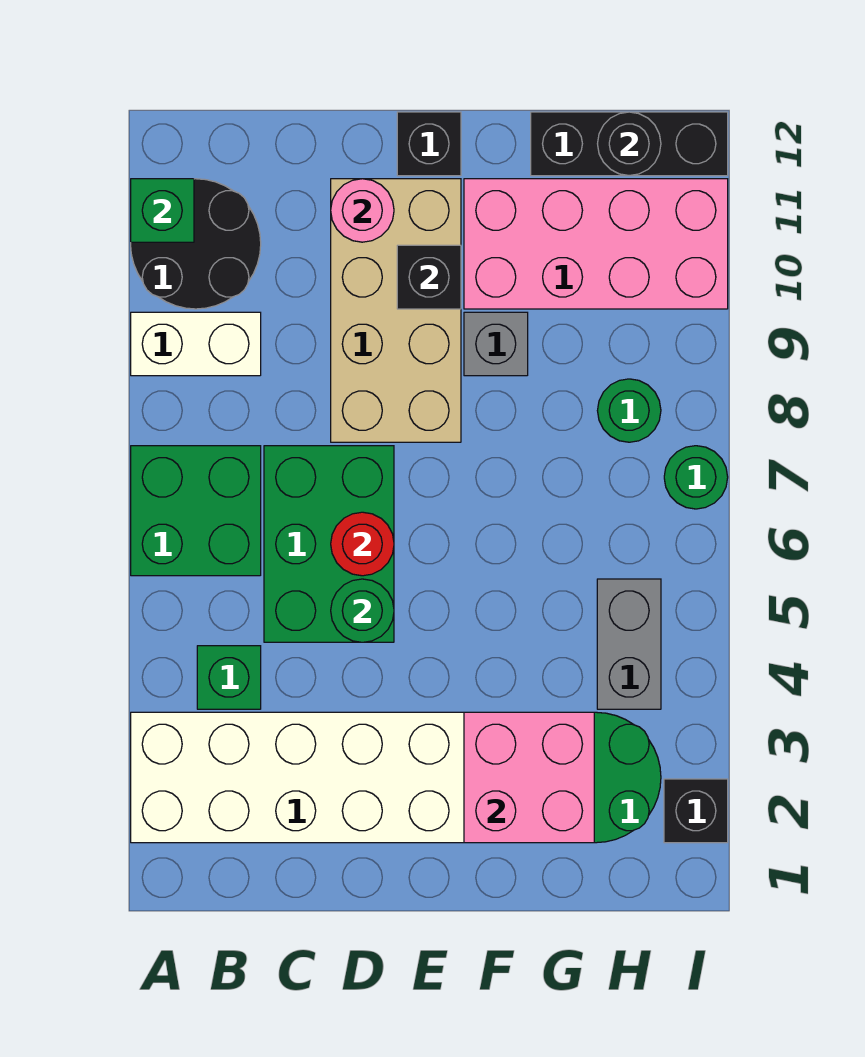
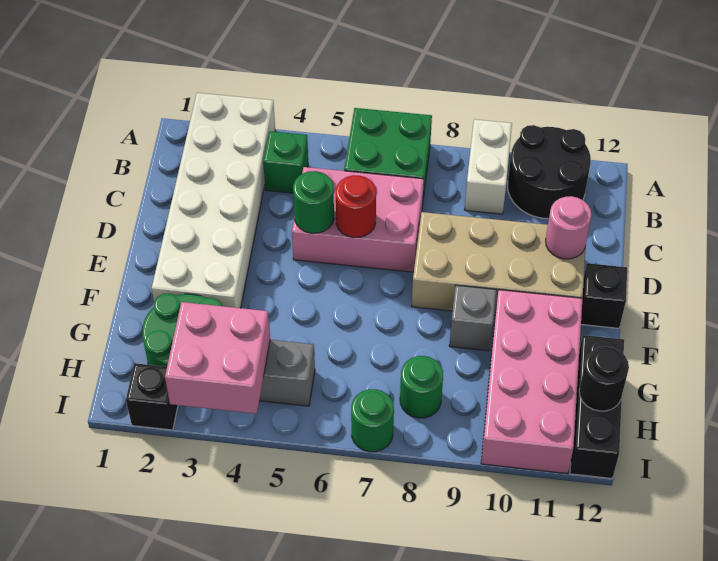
green 1x1 brick [131,179,194,242] -> none
green 2x3 brick [264,446,394,642] -> pink 2x3 brick [292,167,424,272]
black 1x1 brick [397,245,461,309] -> none
pink 2x2 brick [464,712,594,843] -> pink 2x2 brick moved to [165,302,270,414]

